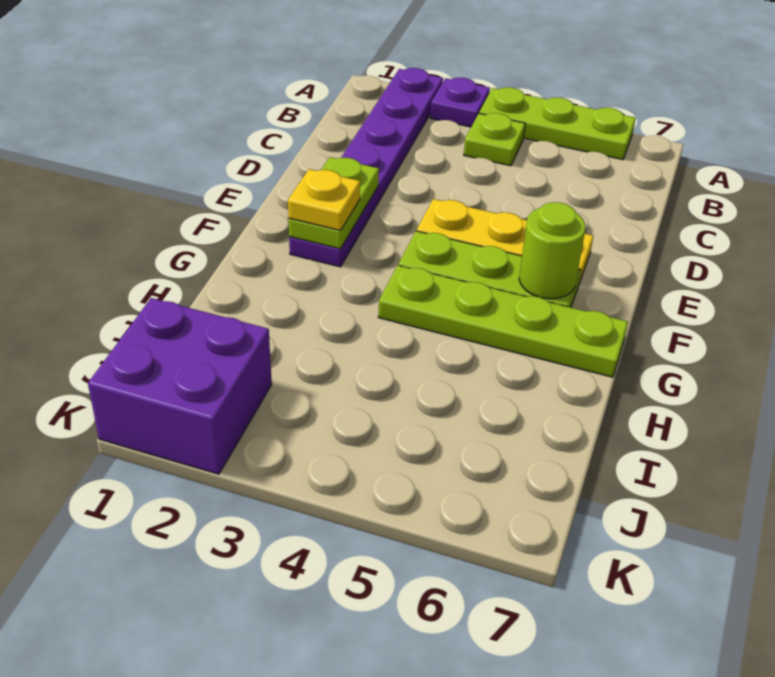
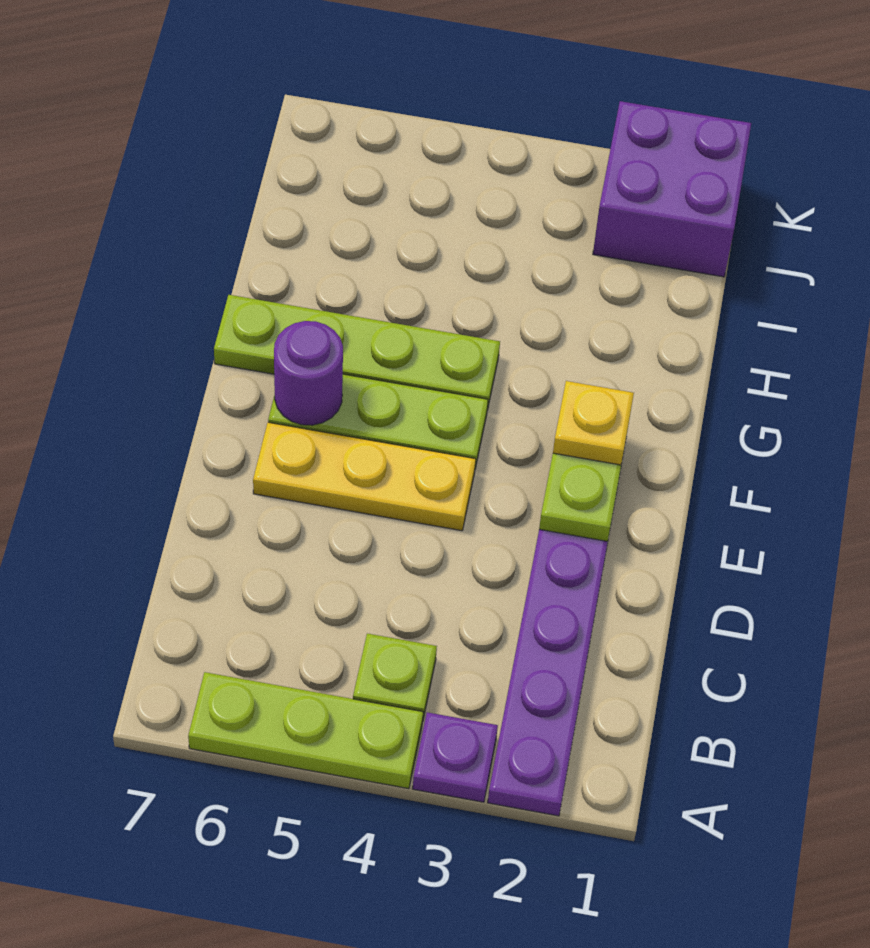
lime 1x1 round brick [519,202,586,299] -> purple 1x1 round brick [274,321,343,425]

